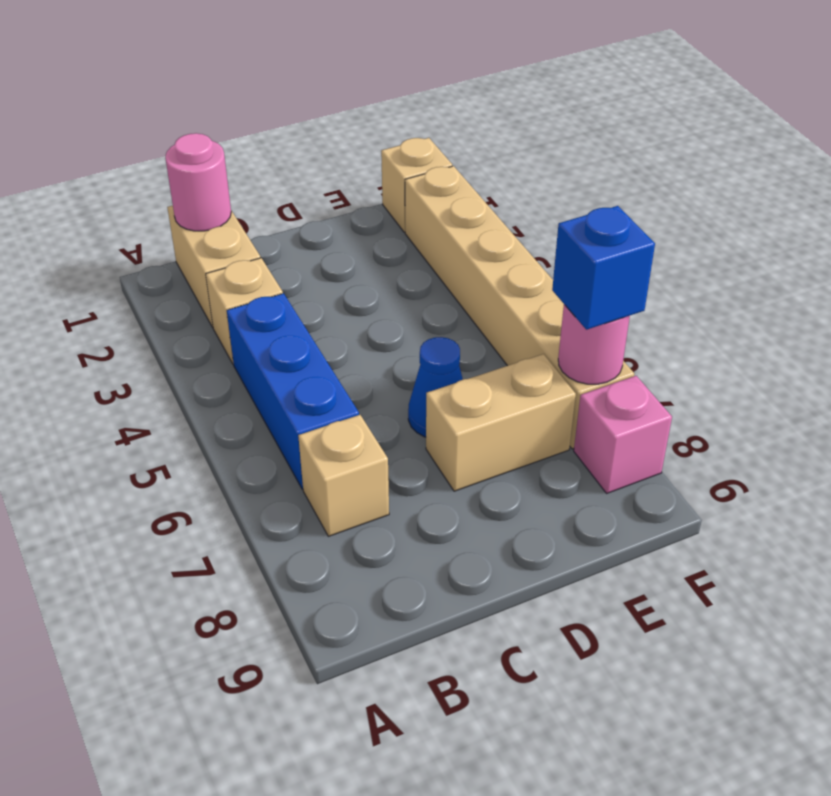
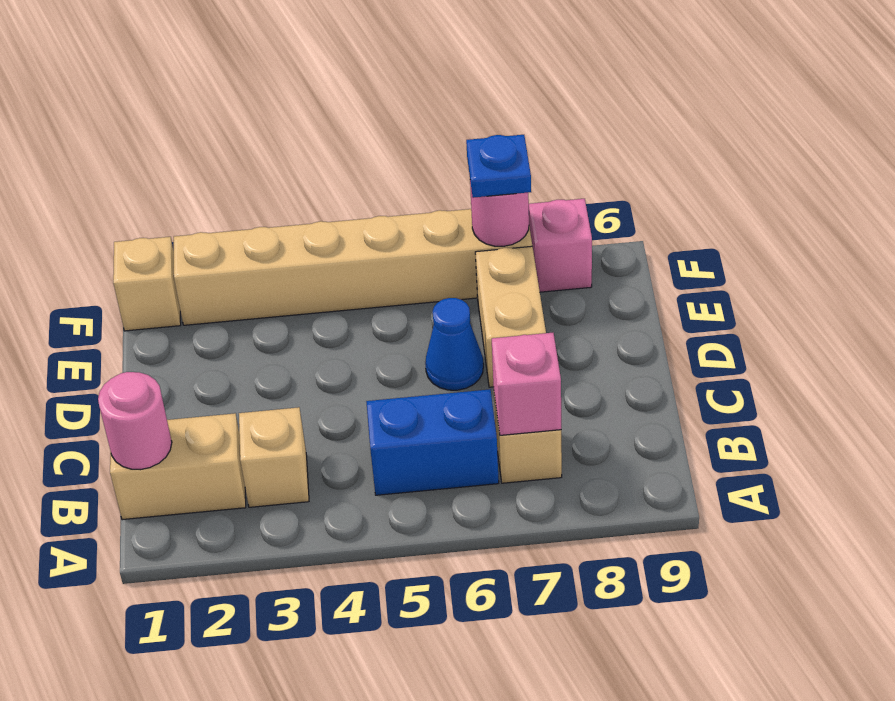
blue 1x3 brick [227,293,359,489] -> blue 1x2 brick [366,389,499,495]
none -> pink 1x1 brick [492,333,561,435]
blue 1x1 brick [552,206,655,330] -> blue 1x1 plate [466,135,531,198]

